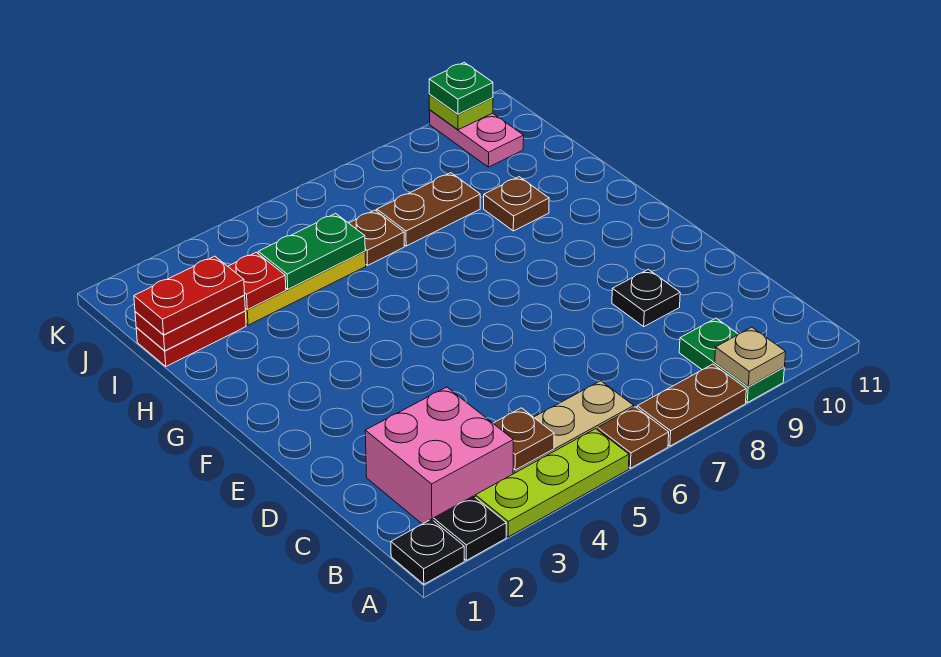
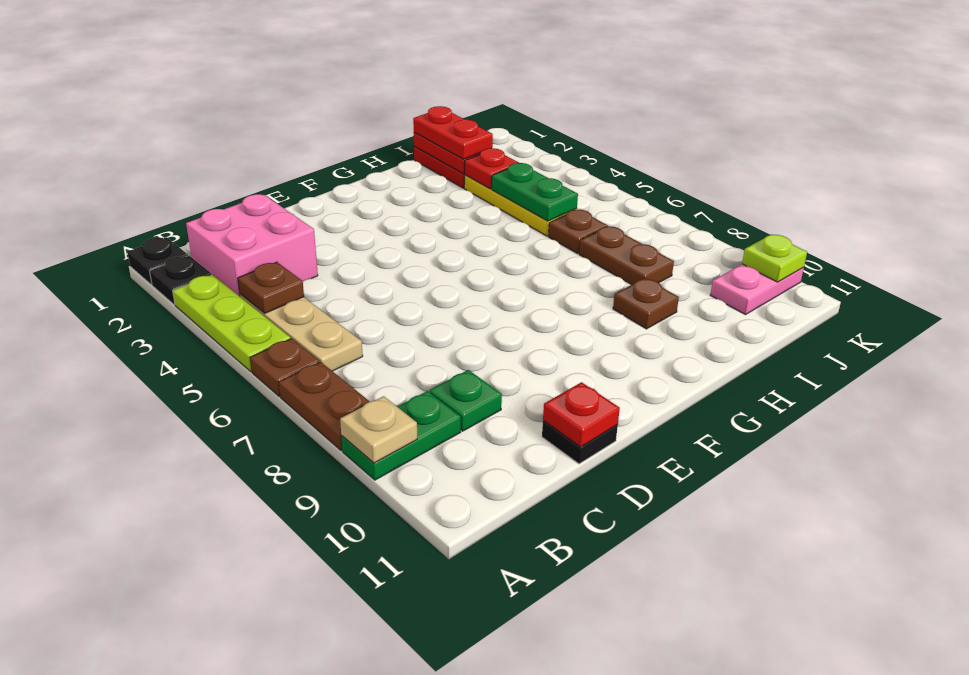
black 1x1 plate [612,269,680,326] -> black 1x1 plate moved to [542,421,618,464]
none -> red 1x1 plate [543,382,620,447]
green 1x1 plate [429,62,493,114] -> green 1x1 plate moved to [430,370,502,431]

